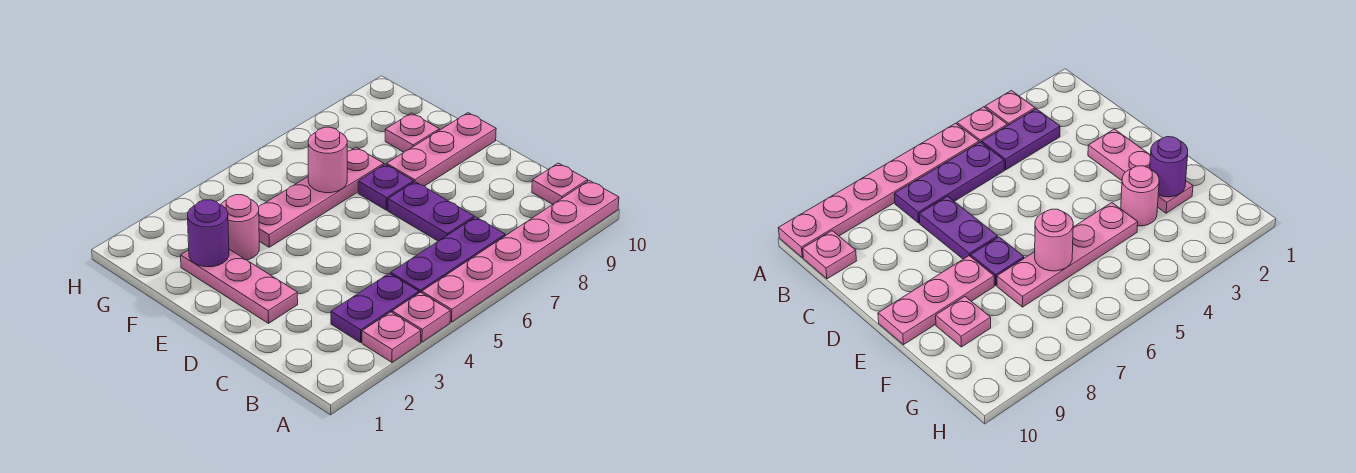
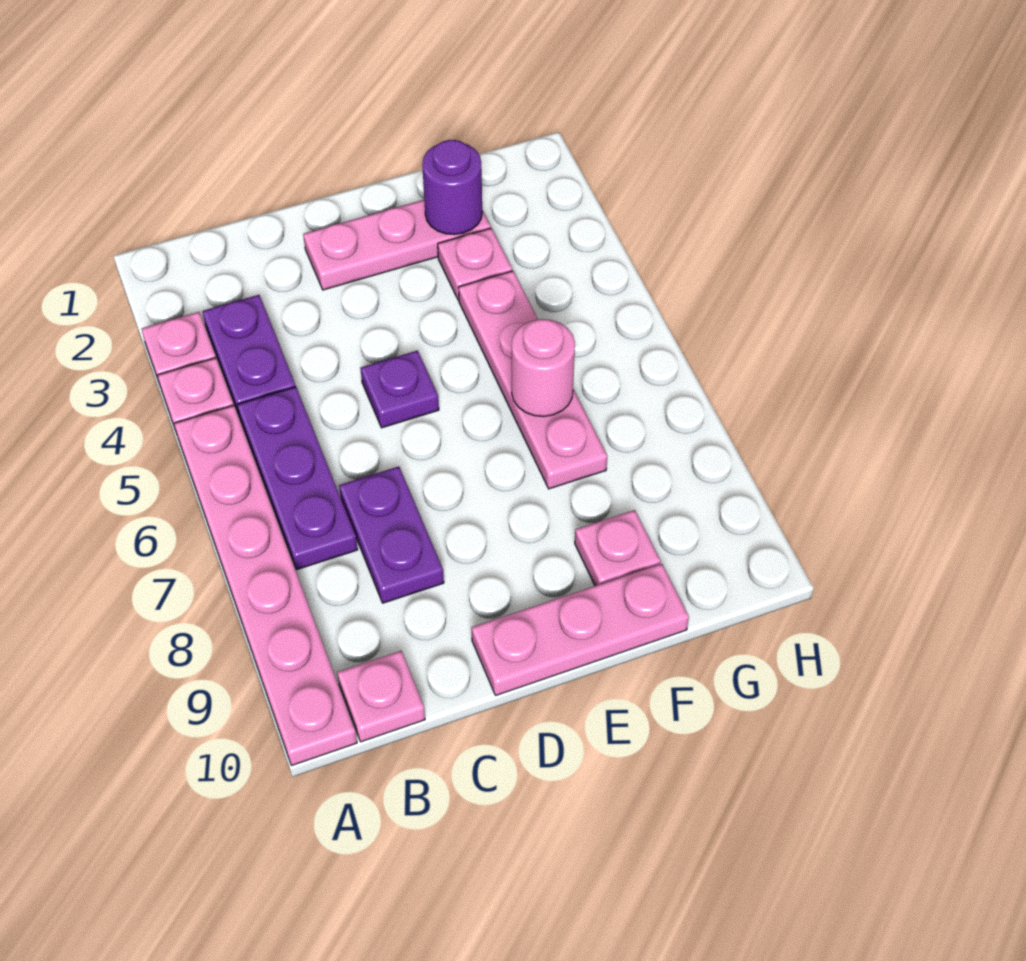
purple 1x2 plate [388,182,474,241] -> purple 1x2 plate turned to [339,466,444,603]
purple 1x1 plate [358,164,414,210] -> purple 1x1 plate moved to [360,350,439,428]
pink 1x3 plate [387,113,496,186] -> pink 1x3 plate turned to [471,564,689,696]
pink 1x1 round brick [221,195,259,260] -> pink 1x1 plate [438,228,512,300]

